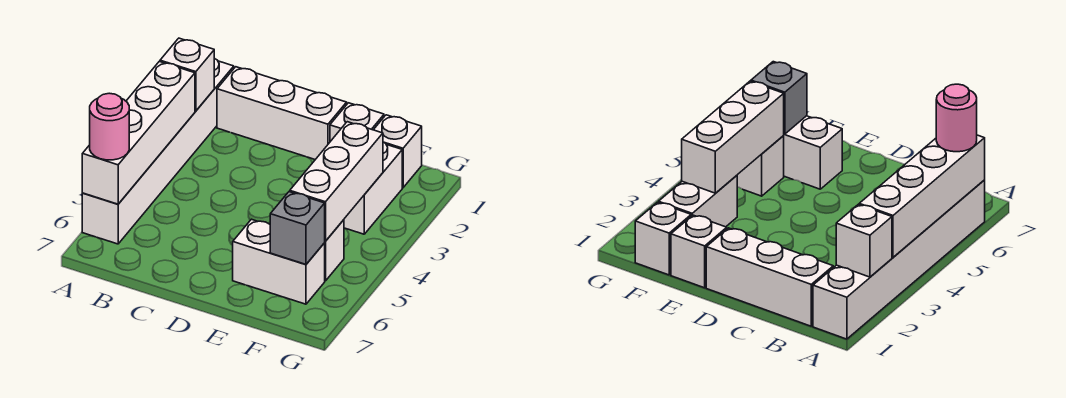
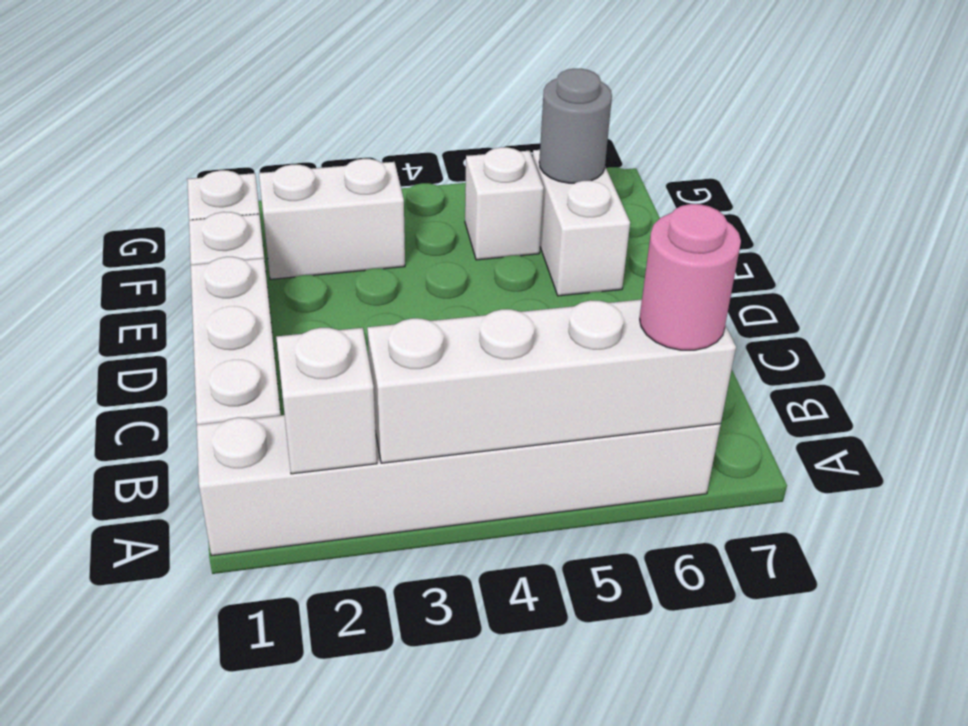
white 1x3 brick [290,122,383,241] -> none
grey 1x1 brick [270,192,325,265] -> grey 1x1 round brick [539,69,612,183]

